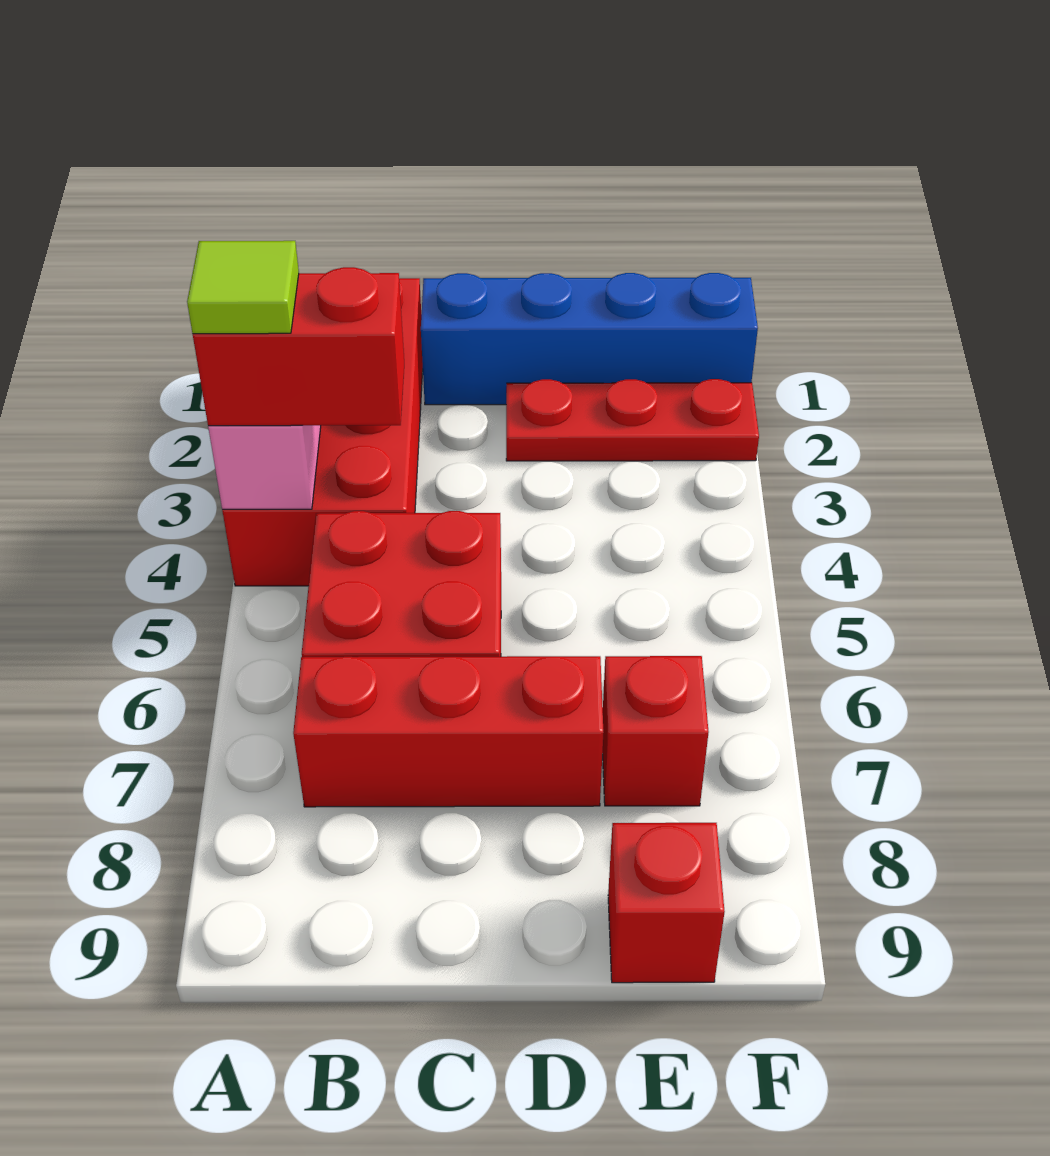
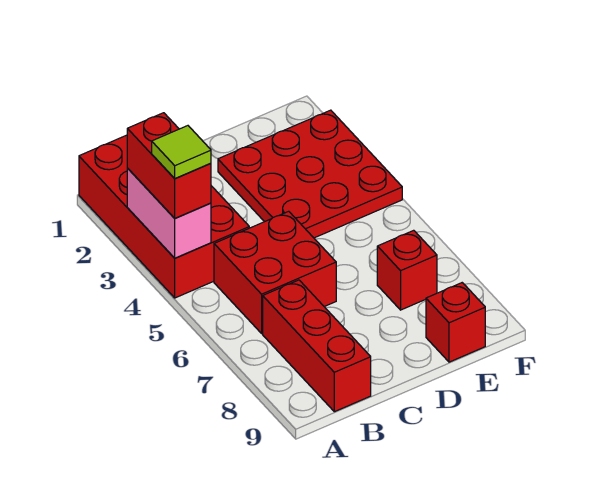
red 1x2 brick [193,267,404,426] -> red 1x2 brick turned to [127,113,211,218]
red 1x3 brick [293,656,604,807] -> red 1x3 brick turned to [263,280,371,412]
blue 1x4 brick [421,273,758,405] -> none
red 1x3 plate [506,379,759,461] -> red 3x3 plate [218,110,402,238]

